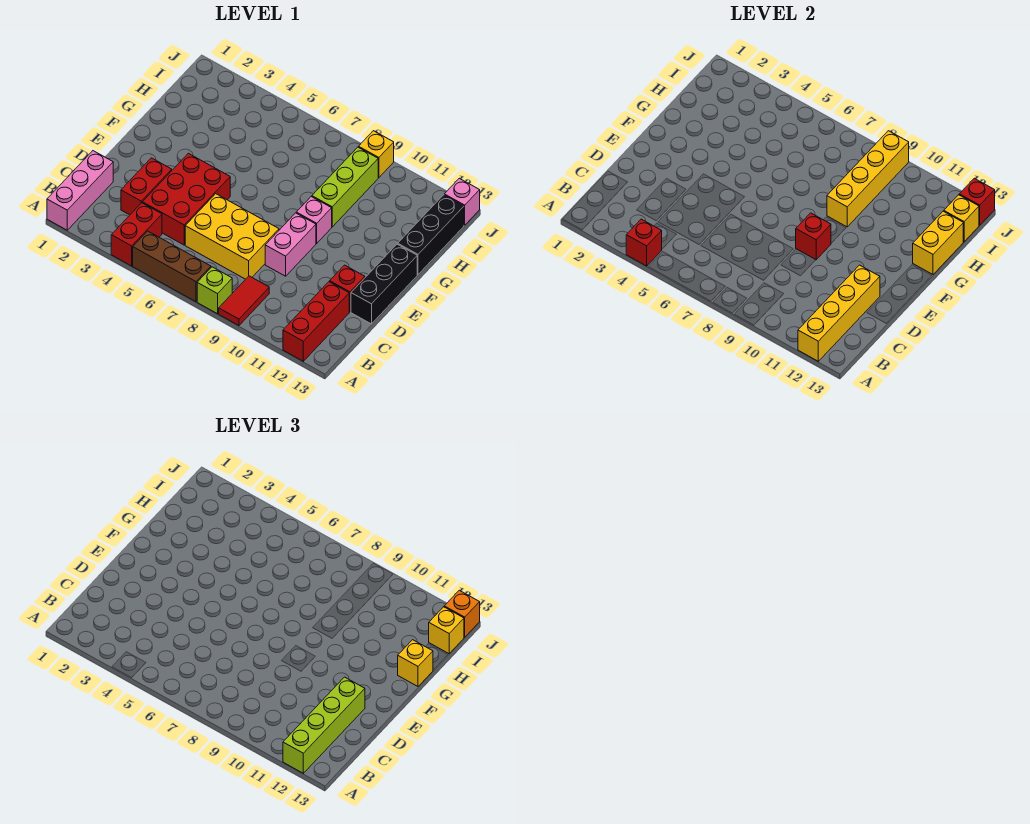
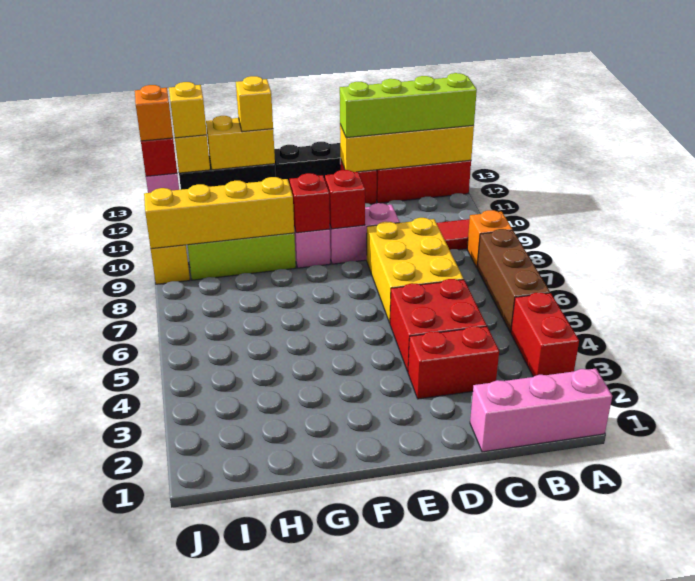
red 1x2 brick [111,203,162,266] -> red 1x2 brick turned to [511,293,579,377]
red 1x1 brick [626,219,662,266] -> red 1x1 brick moved to [290,173,330,233]
lime 1x1 brick [197,267,232,314] -> orange 1x1 brick [467,210,512,267]
red 2x3 brick [142,153,230,245] -> red 2x2 brick [390,279,487,372]

